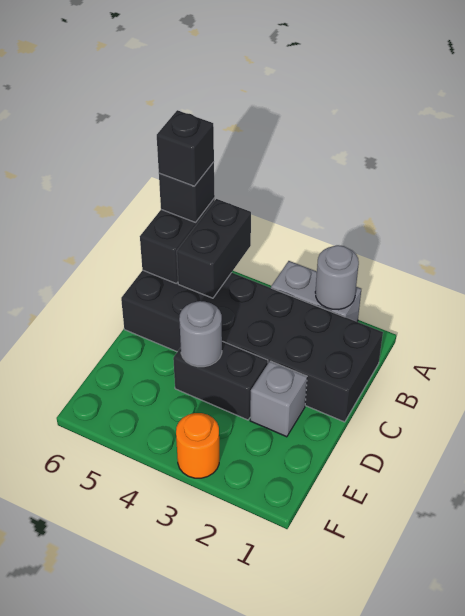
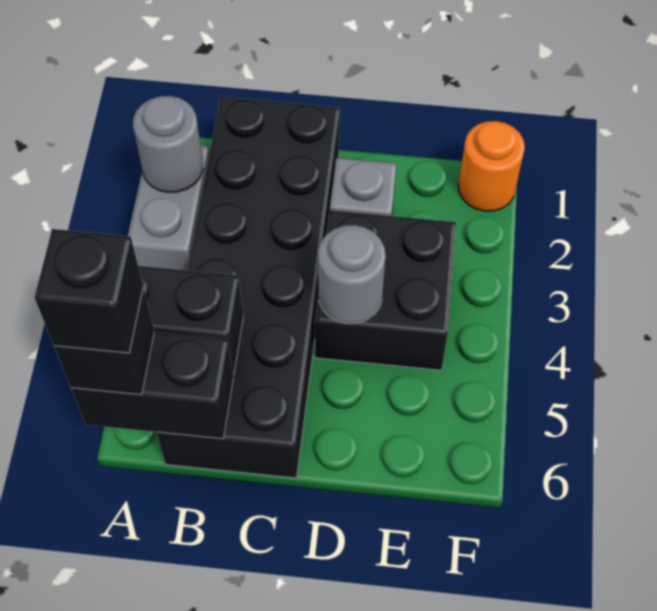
black 1x2 brick [173,341,268,420] -> black 2x2 brick [315,210,456,370]
orange 1x1 round brick [176,413,219,478] -> orange 1x1 round brick moved to [458,121,525,211]

